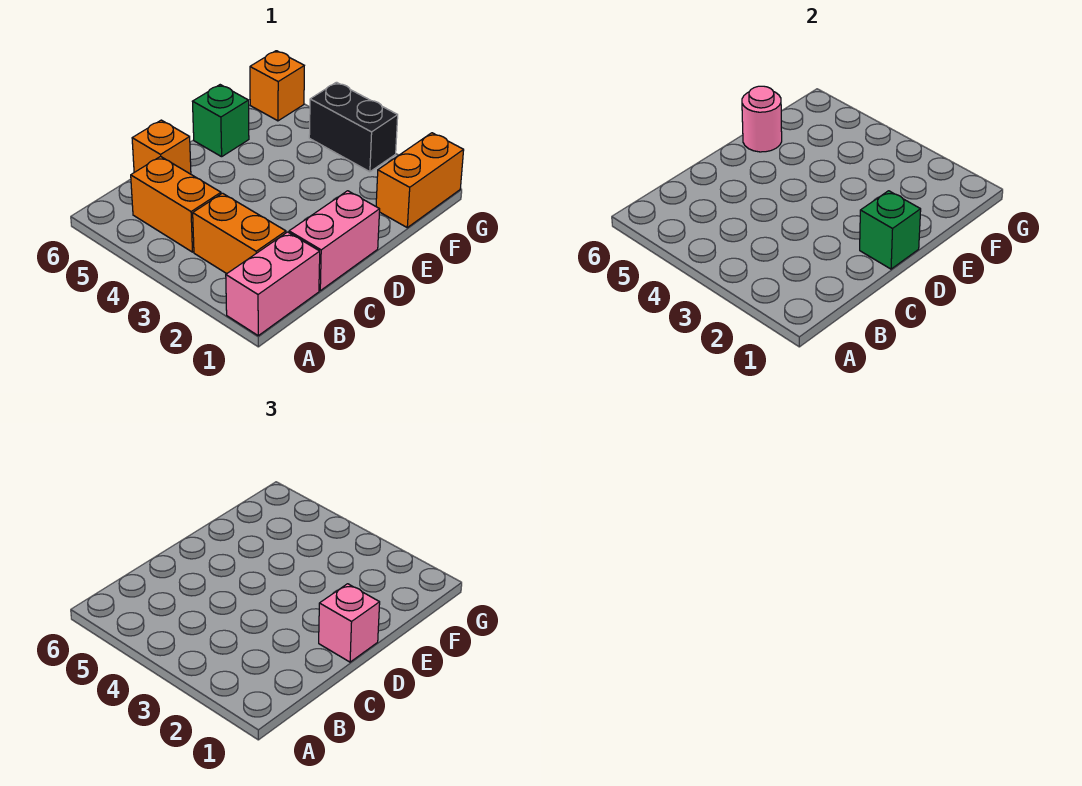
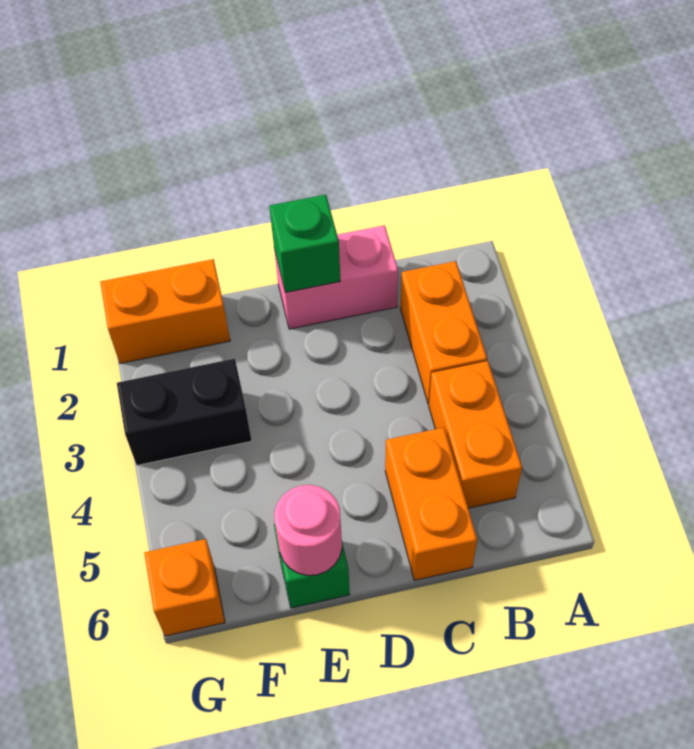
pink 1x2 brick [226,232,320,336] -> none
orange 1x1 brick [132,120,191,174] -> orange 1x2 brick [385,427,477,580]
pink 1x1 brick [319,584,380,662] -> none
black 1x2 brick [309,82,398,172] -> black 1x2 brick turned to [117,359,252,465]

